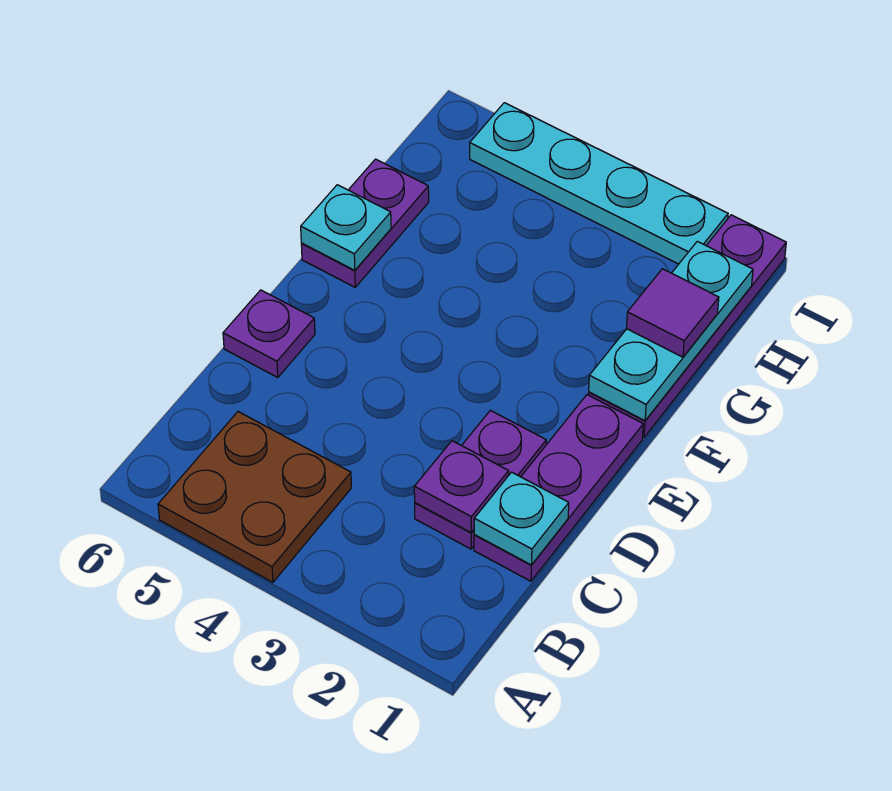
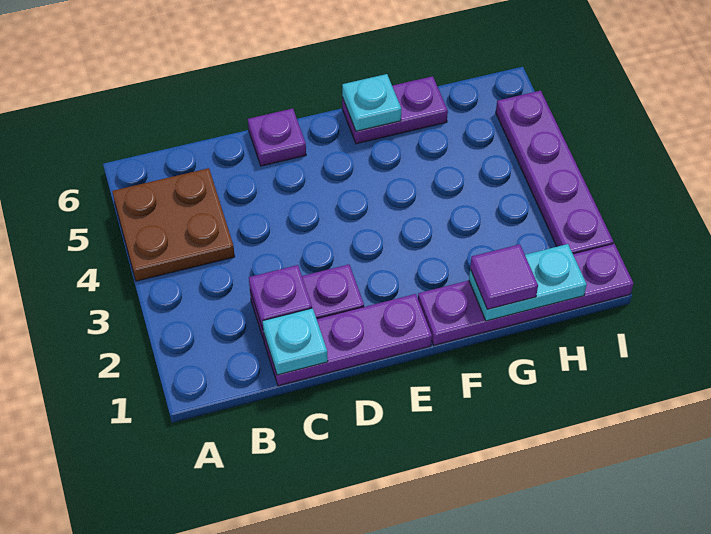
cyan 1x3 plate [589,241,753,421] -> cyan 1x2 plate [469,244,587,321]
cyan 1x4 plate [470,103,728,264] -> purple 1x4 plate [496,91,613,254]

